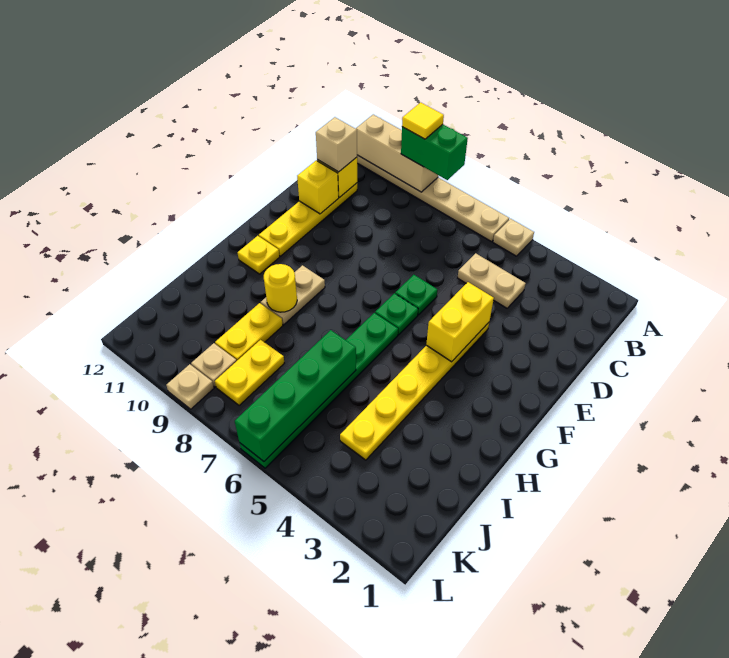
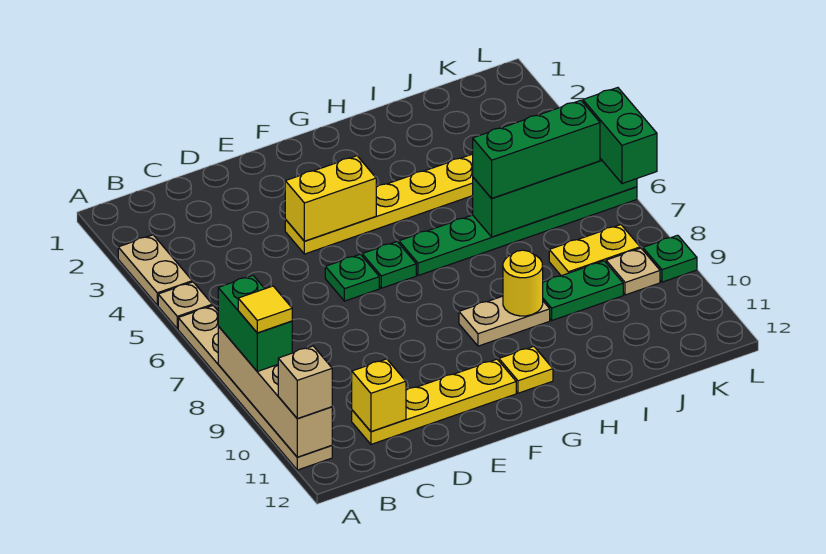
tan 1x3 brick [356,115,438,192] -> tan 1x4 brick [218,326,332,457]
tan 1x2 plate [458,253,526,308] -> tan 1x2 plate moved to [118,235,192,305]
tan 1x1 brick [316,117,357,172] -> tan 1x1 brick moved to [278,346,332,419]
yellow 1x1 brick [297,160,339,214] -> none
none -> green 1x3 brick [473,100,600,198]
yellow 1x2 plate [215,303,283,361] -> green 1x2 plate [543,261,623,320]
none -> green 1x2 brick [583,88,657,184]
tan 1x1 plate [166,364,214,409] -> green 1x1 plate [643,235,697,282]

